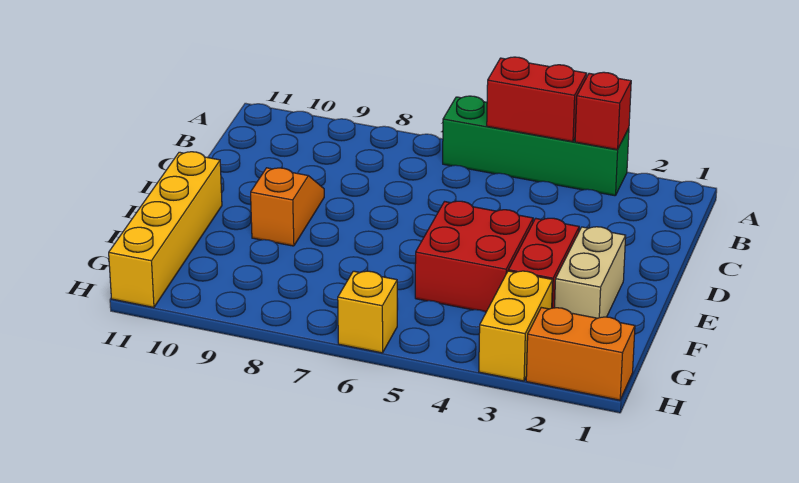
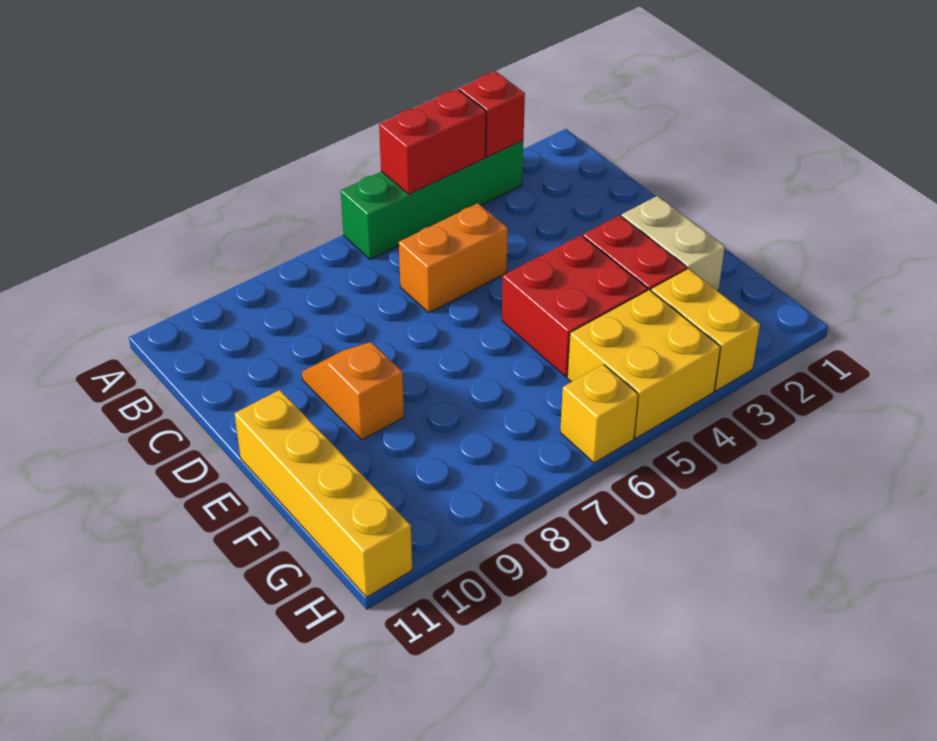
none -> yellow 2x2 brick [567,290,721,438]
orange 1x2 brick [526,307,635,400] -> orange 1x2 brick moved to [399,203,508,313]

